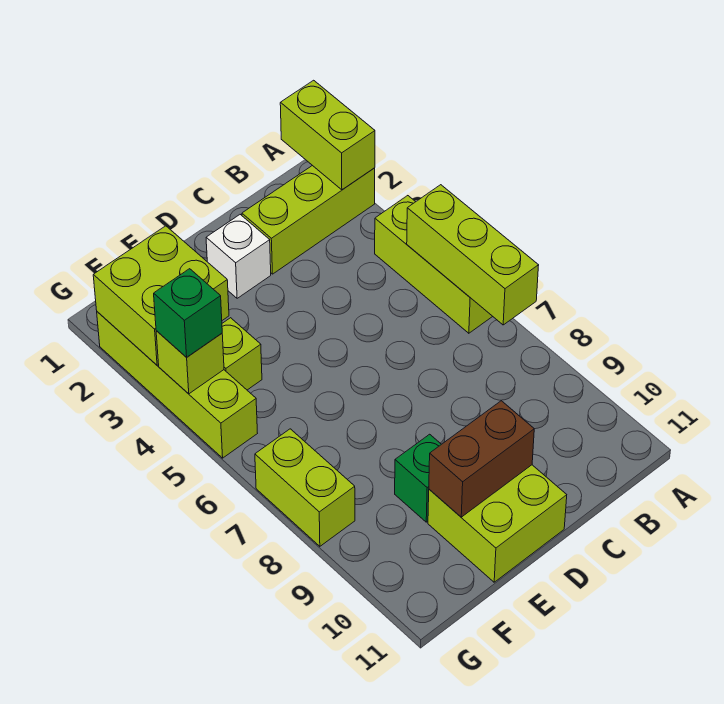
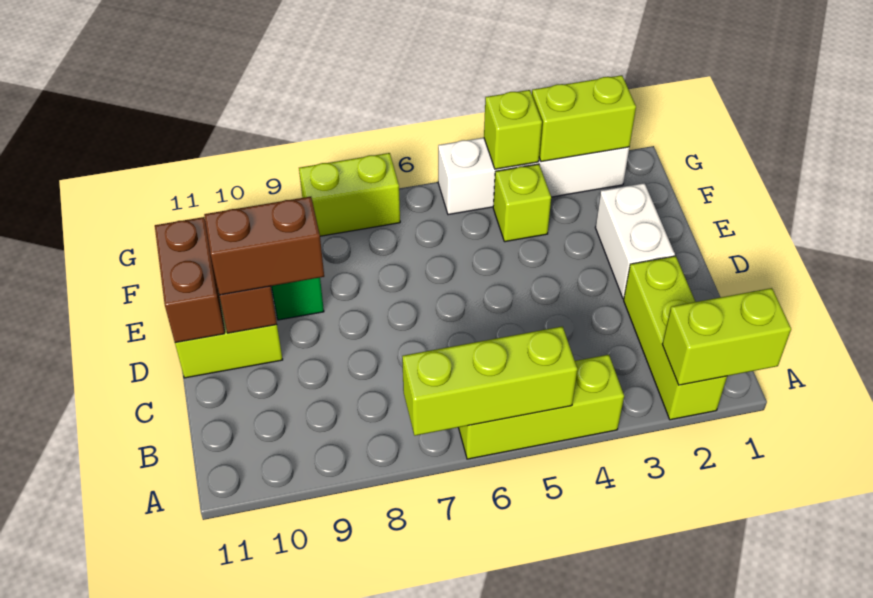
white 1x1 brick [206,215,271,298] -> white 1x2 brick [595,183,675,298]
none -> brown 1x2 brick [204,197,324,295]
none -> brown 1x2 brick [155,217,225,343]
lime 2x2 brick [93,226,229,365] -> lime 1x2 brick [532,75,636,162]
lime 1x4 brick [97,312,257,458] -> white 1x4 brick [438,138,629,215]
green 1x1 brick [154,269,222,357] -> none

